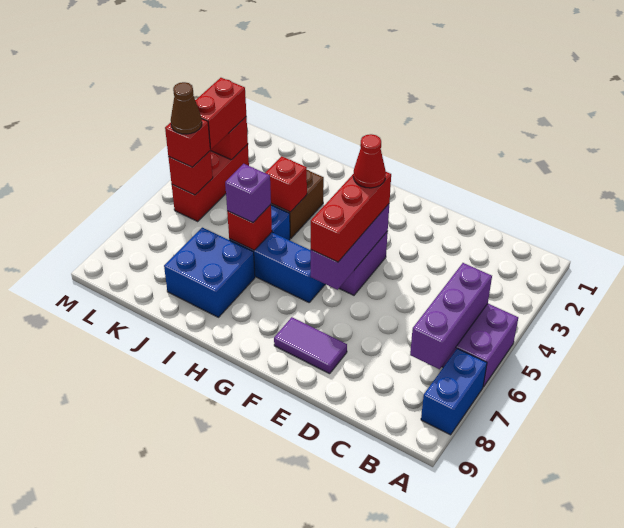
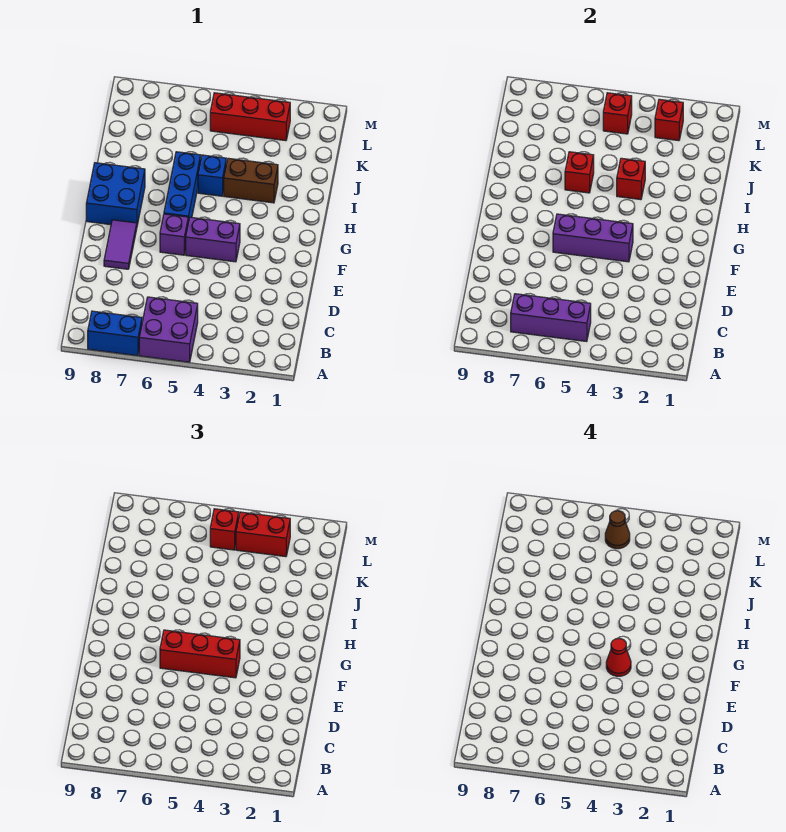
purple 1x1 brick [225,164,271,223] -> purple 1x1 brick moved to [160,214,188,255]
blue 2x2 brick [164,227,255,317] -> blue 2x2 brick moved to [86,163,145,225]

